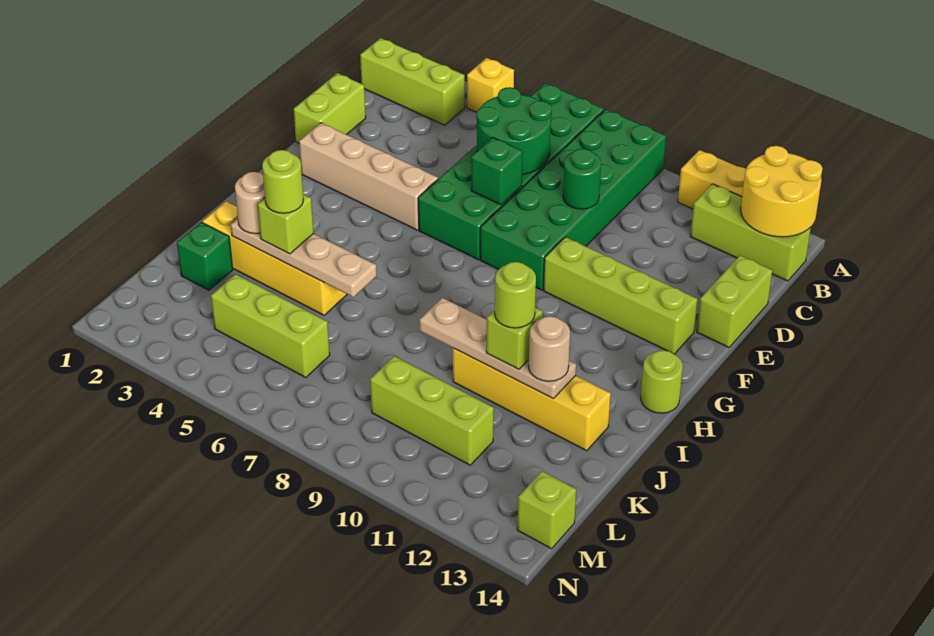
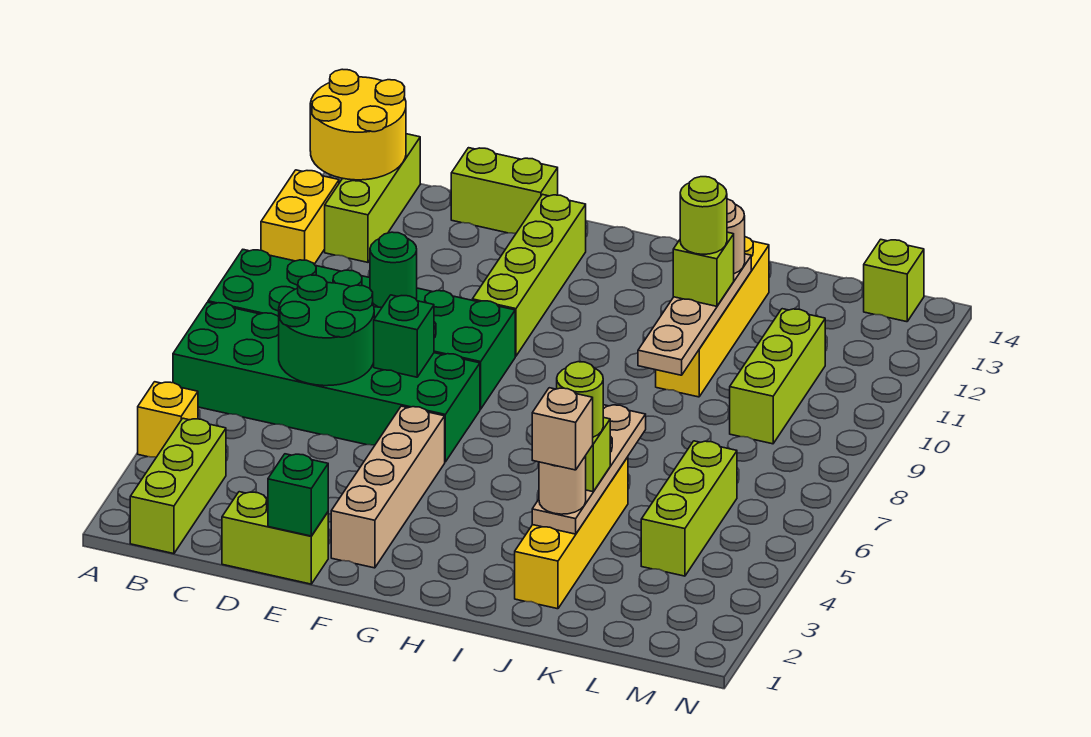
lime 1x1 round brick [641,350,683,413] -> none
none -> tan 1x1 brick [532,388,593,470]
green 1x1 brick [177,222,233,290] -> green 1x1 brick moved to [268,454,328,536]

